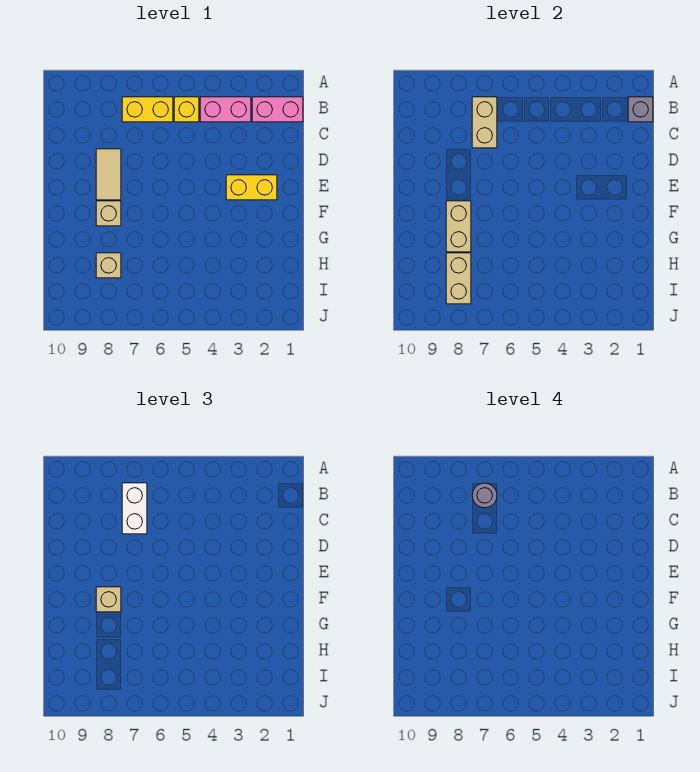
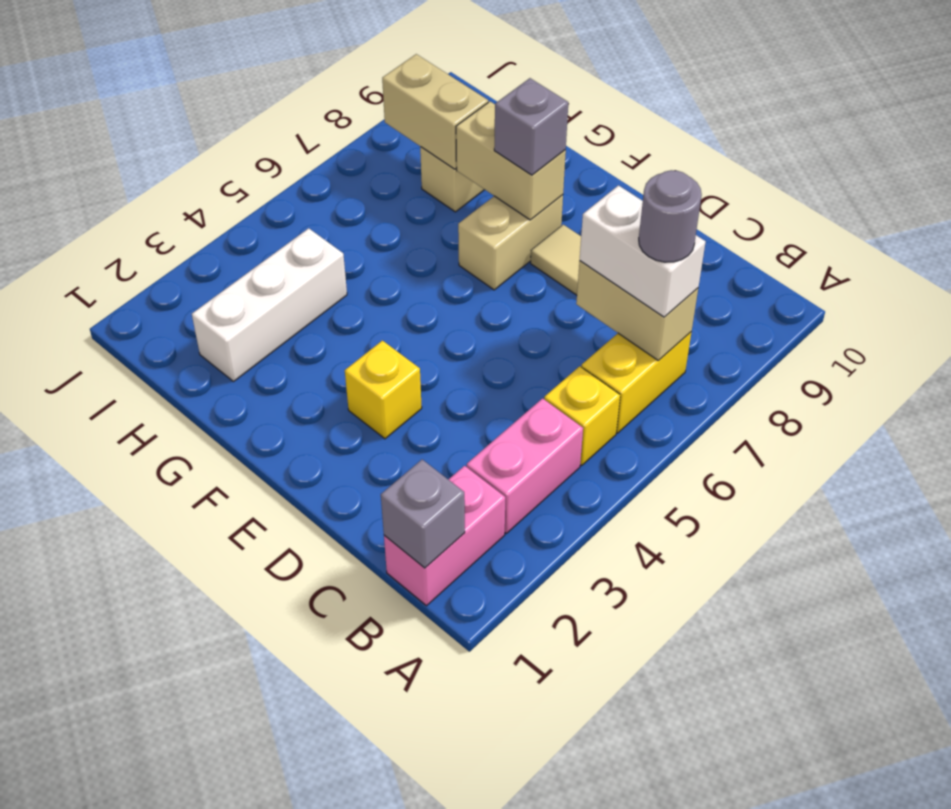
yellow 1x2 brick [226,175,277,200] -> yellow 1x1 brick [345,341,422,439]
tan 1x1 brick [96,201,121,226] -> tan 1x2 brick [458,195,563,290]
tan 1x1 brick [96,587,121,612] -> grey 1x1 brick [494,78,568,175]
none -> white 1x3 brick [192,228,347,381]

